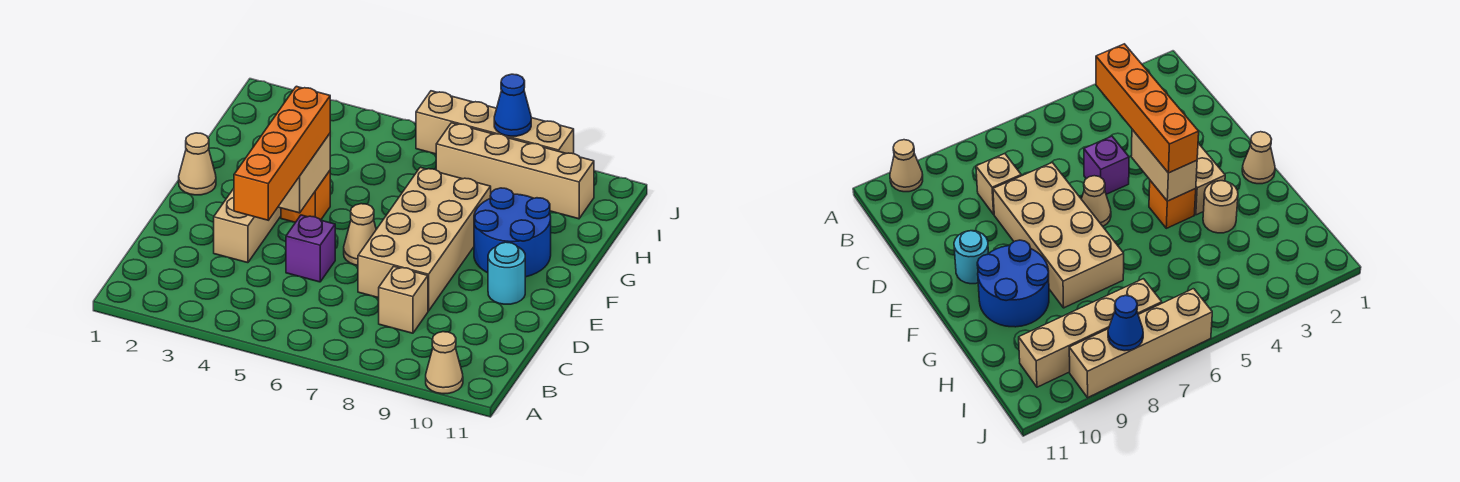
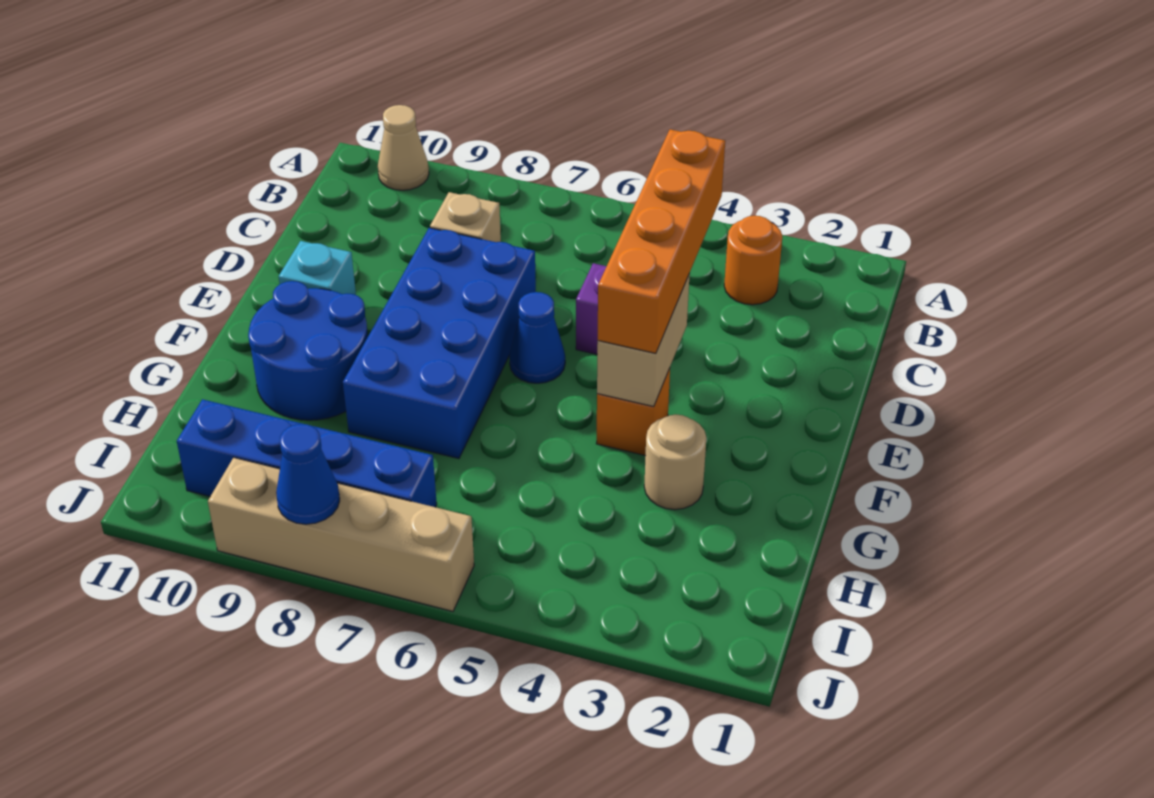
none -> orange 1x1 round brick [724,216,782,305]
tan 1x3 brick [214,189,281,263] -> none
tan 2x4 brick [358,167,491,311] -> blue 2x4 brick [343,228,536,459]
tan 1x1 cone [344,204,376,265] -> blue 1x1 cone [509,292,565,383]
cyan 1x1 round brick [488,242,525,304] -> cyan 1x1 brick [278,241,356,295]
tan 1x1 cone [179,133,216,195] -> none
tan 1x4 brick [436,123,594,219] -> blue 1x4 brick [177,399,437,507]

